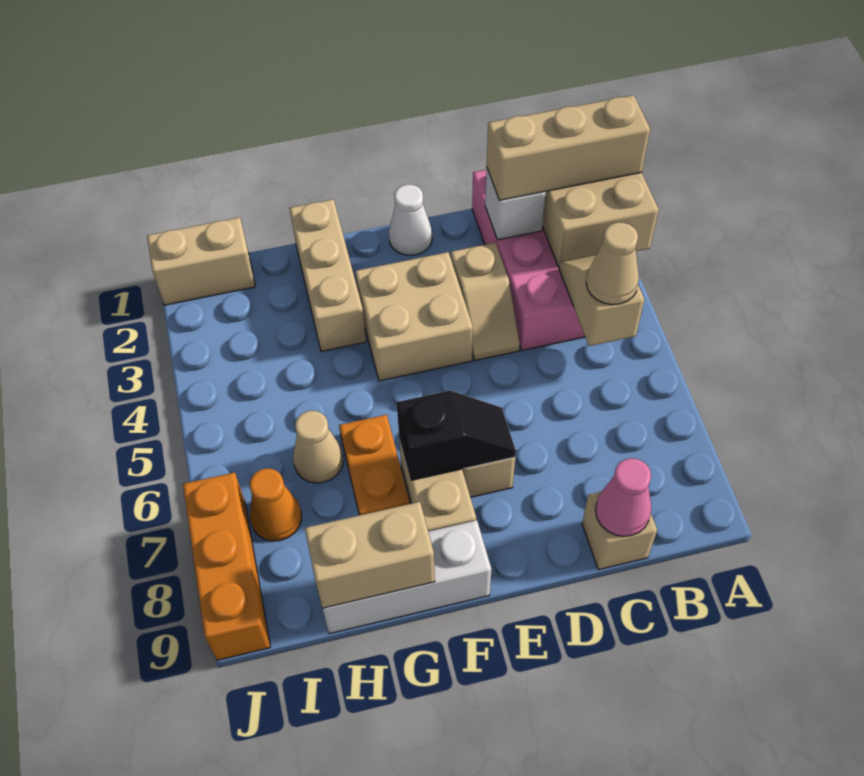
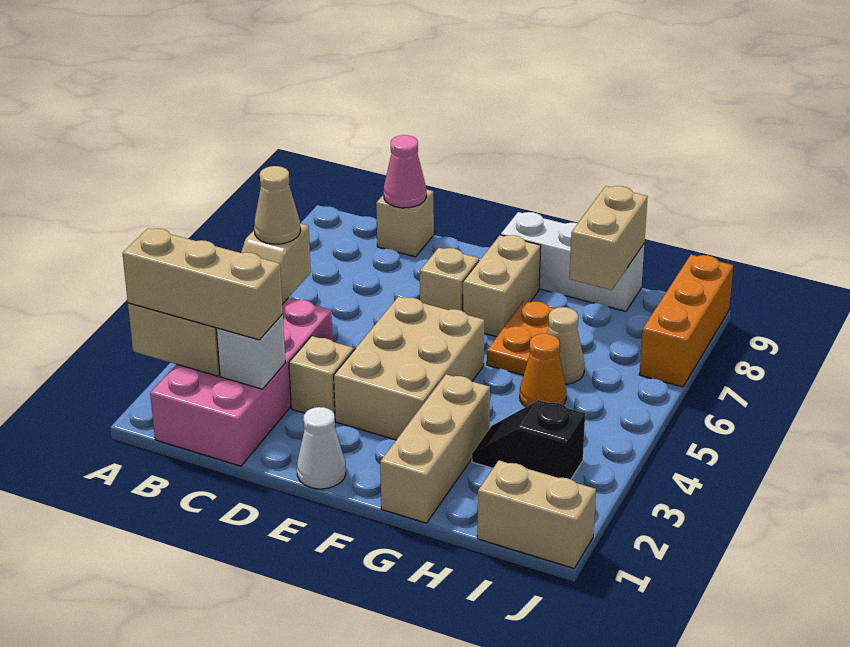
tan 2x2 brick [355,252,473,381] -> tan 2x3 brick [334,297,484,440]
black 1x2 slope [396,391,516,480] -> black 1x2 slope moved to [472,400,585,479]
tan 1x2 brick [305,502,435,608] -> tan 1x2 brick turned to [569,186,648,290]
orange 1x1 cone [250,468,302,541] -> orange 1x1 cone moved to [520,334,567,407]

